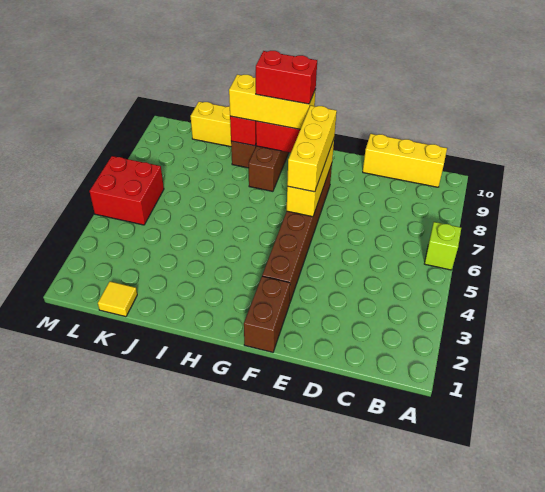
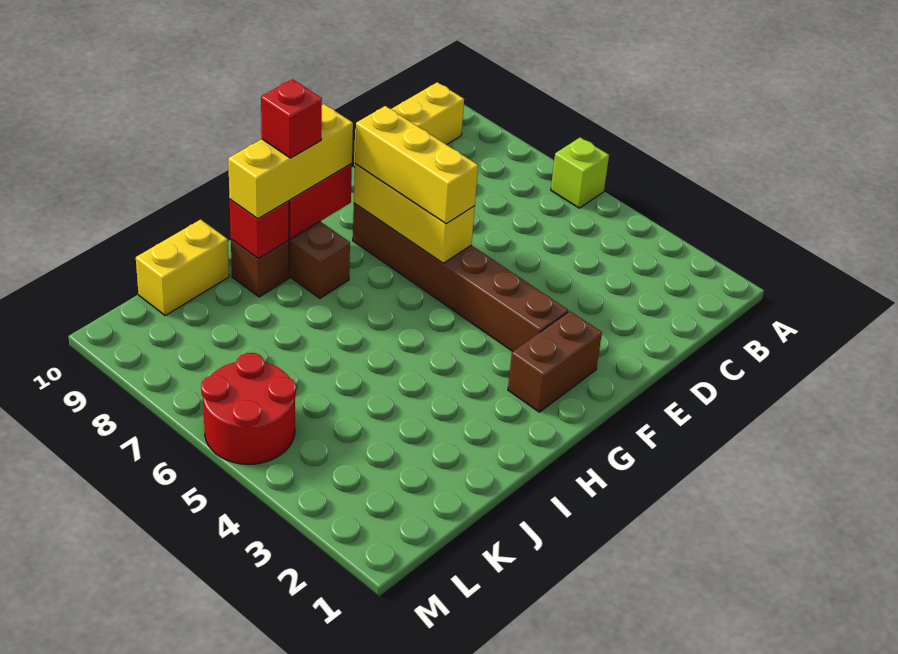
brown 1x2 brick [244,276,290,352] -> brown 1x2 brick turned to [508,311,602,412]
red 1x2 brick [256,51,317,104] -> red 1x1 brick [261,79,322,158]
yellow 1x1 tile [98,281,137,317] -> none
red 2x2 brick [89,156,164,225] -> red 2x2 round brick [201,353,296,464]

